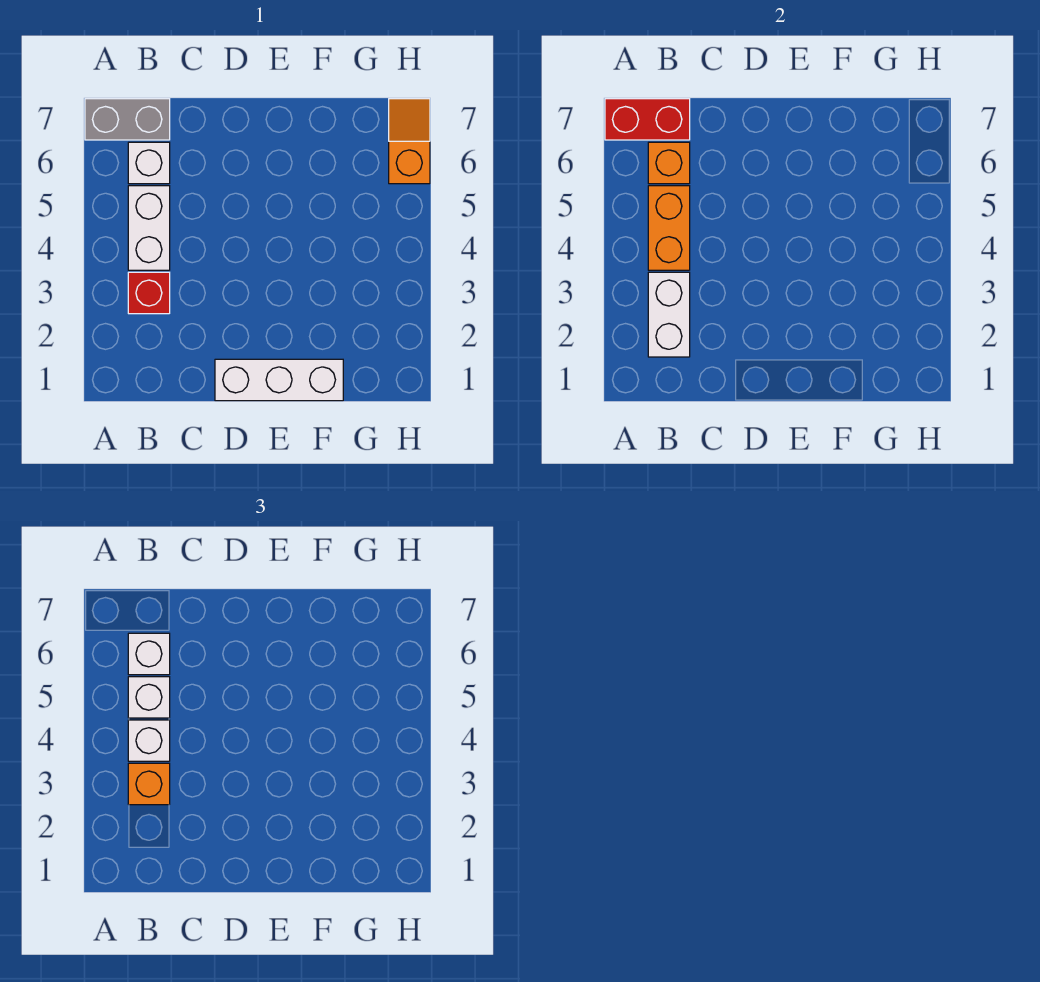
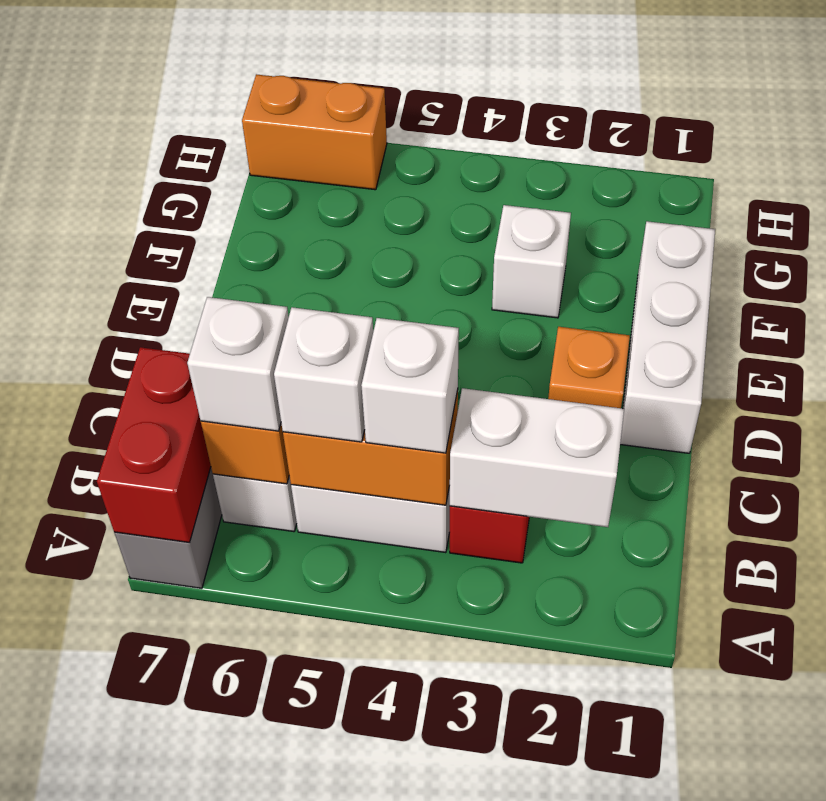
orange 1x1 brick [128,763,170,805] -> orange 1x1 brick moved to [548,327,630,408]
none -> white 1x1 brick [492,205,571,318]
orange 1x2 slope [389,99,430,184] -> orange 1x2 brick [242,74,387,190]

